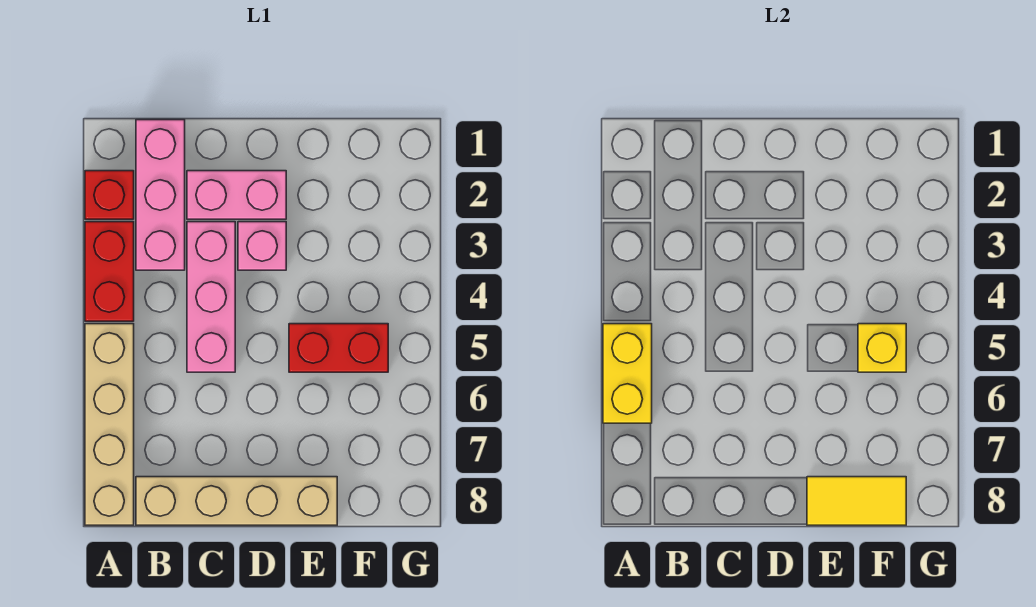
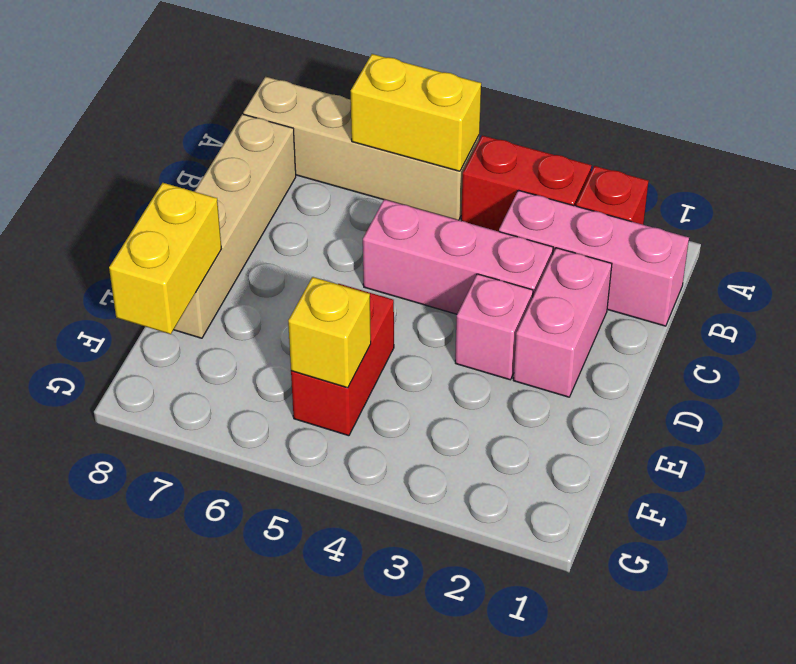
yellow 1x2 tile [807,477,906,525] -> yellow 1x2 brick [109,183,221,334]

